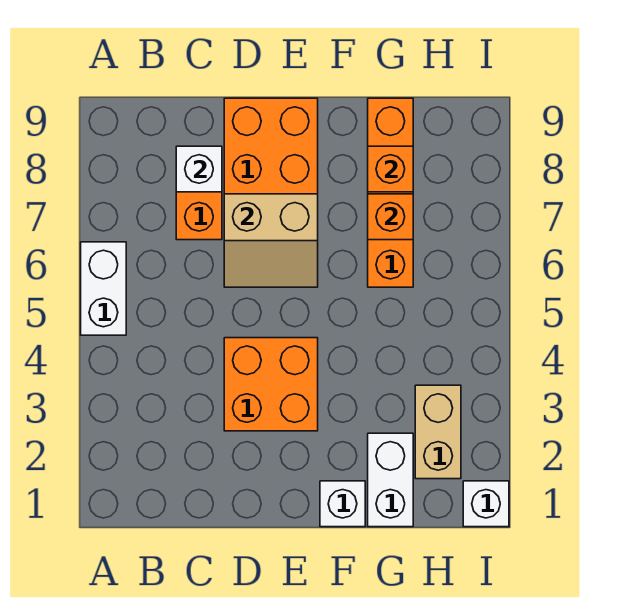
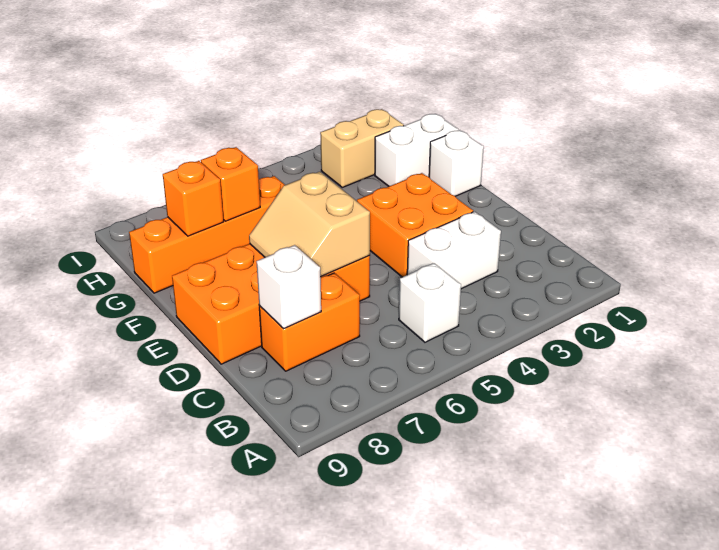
white 1x2 brick [81,242,126,335] -> white 1x2 brick moved to [407,212,501,289]
tan 2x2 slope [224,194,318,287] -> tan 2x2 slope turned to [249,172,370,277]
white 1x1 brick [463,481,509,527] -> white 1x1 brick moved to [399,263,461,342]

